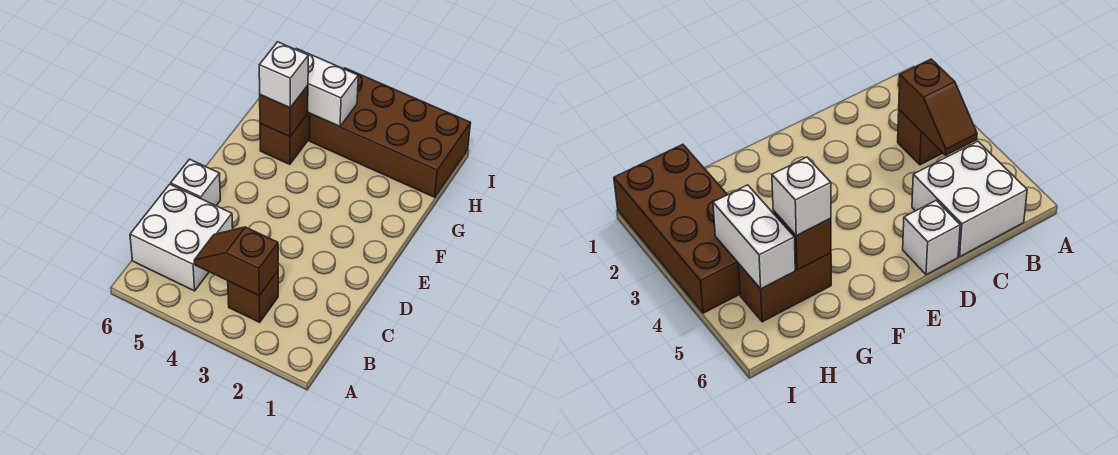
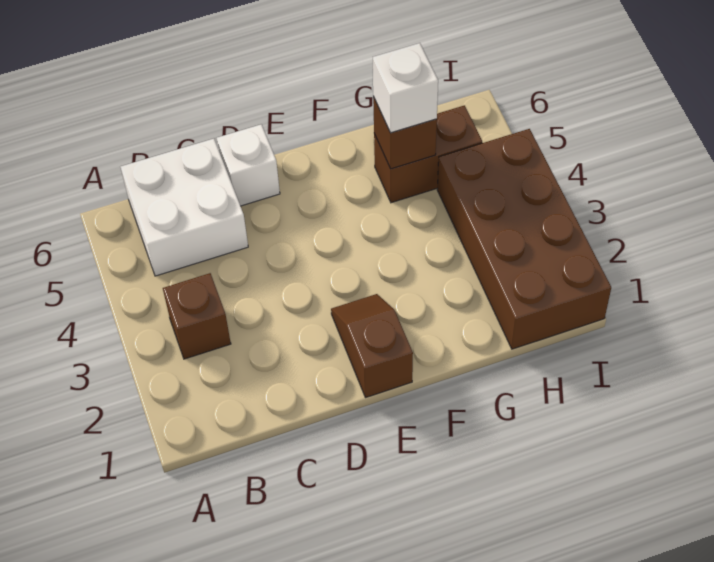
brown 1x2 slope [195,227,278,296] -> brown 1x2 slope moved to [331,294,413,398]
white 1x2 brick [295,48,358,127] -> none

